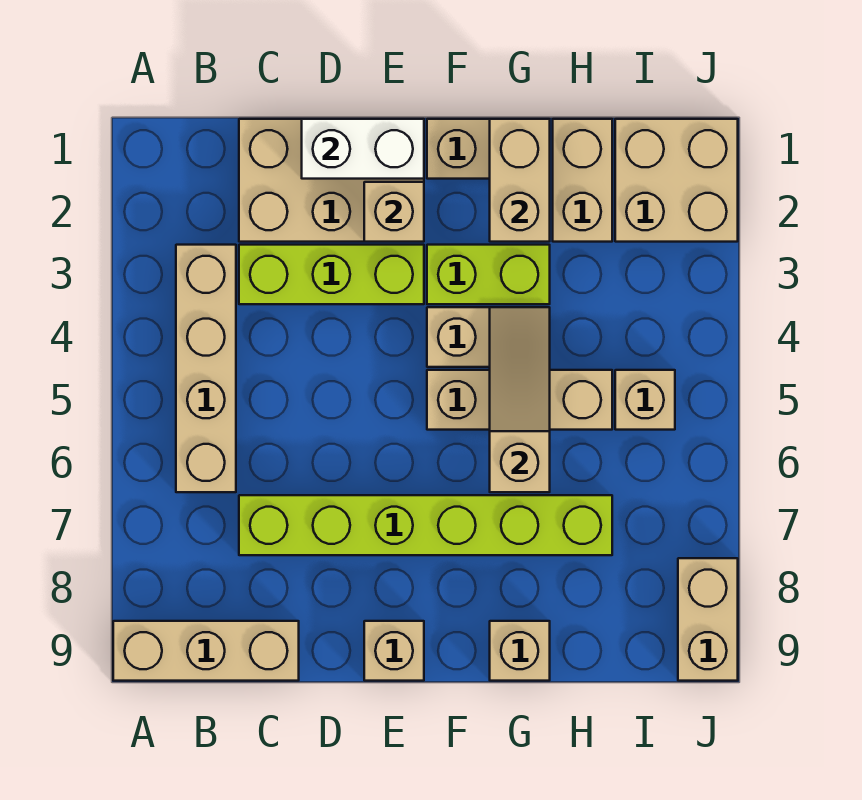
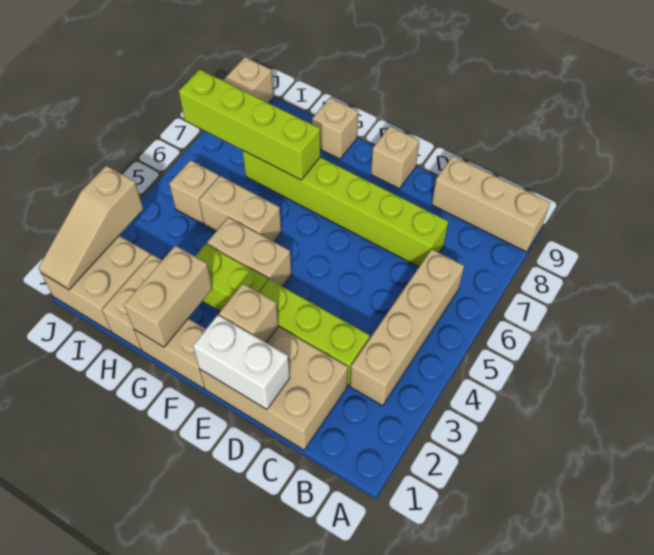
tan 1x3 brick [427,370,612,430] -> tan 1x2 brick [199,176,281,242]
tan 1x3 slope [490,307,550,492] -> tan 1x3 slope moved to [38,166,143,290]
none -> lime 1x4 brick [179,70,320,180]

